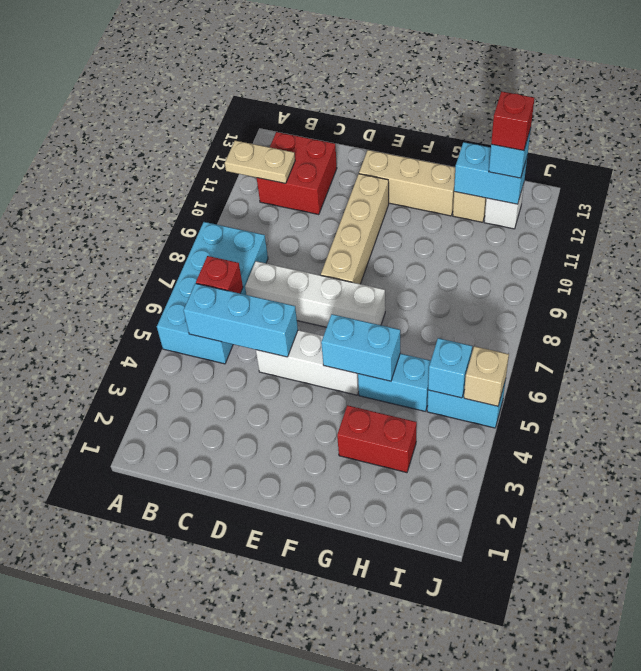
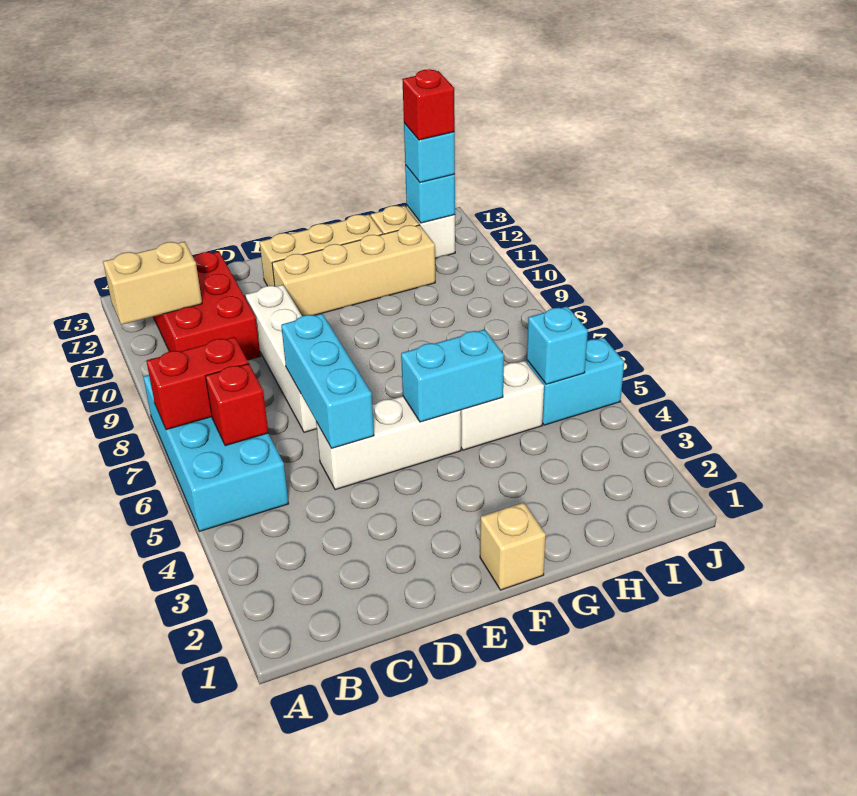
tan 1x2 plate [225,141,295,183] -> tan 1x2 brick [103,242,202,325]
cyan 1x3 brick [184,284,298,357] -> cyan 1x3 brick turned to [281,314,374,448]
red 2x2 brick [257,132,337,215] -> red 2x3 brick [153,252,260,360]
white 1x4 brick [245,261,385,327] -> white 1x4 brick turned to [246,285,317,432]
tan 1x4 brick [321,174,389,284] -> tan 1x4 brick turned to [272,225,435,316]
red 1x2 brick [337,405,417,473] -> red 1x2 brick moved to [146,337,249,430]
cyan 1x2 brick [358,354,431,411] -> white 1x2 brick [461,361,544,450]
cyan 1x2 brick [454,142,527,204] -> cyan 1x1 brick [405,165,455,223]
tan 1x1 brick [464,346,509,406] -> tan 1x1 brick moved to [480,503,546,590]

